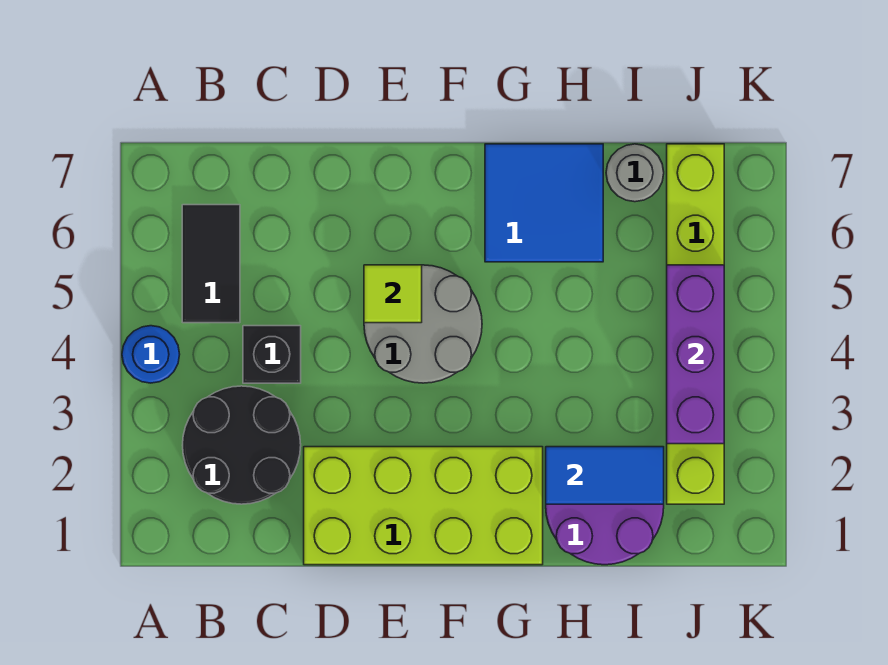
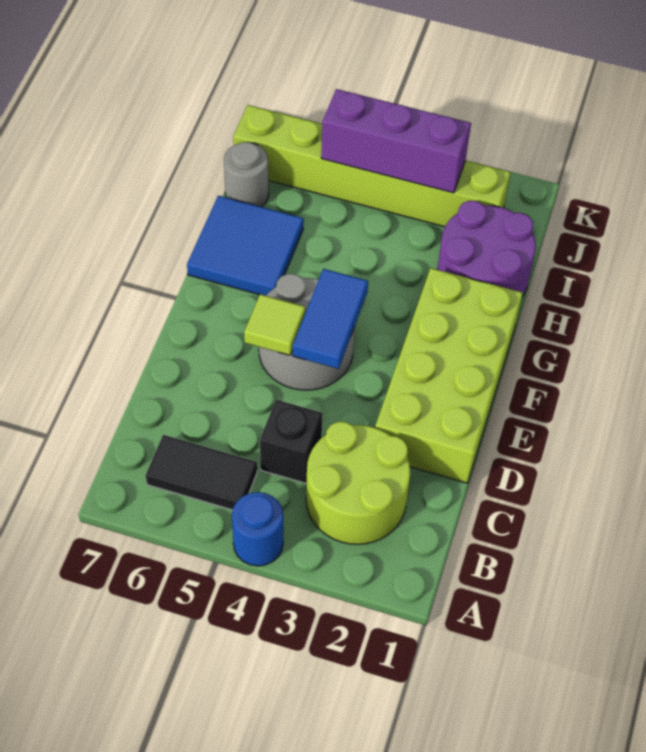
black 2x2 round brick [183,386,301,504] -> lime 2x2 round brick [306,422,410,544]
blue 1x2 tile [546,447,664,504] -> blue 1x2 tile moved to [293,269,368,369]

